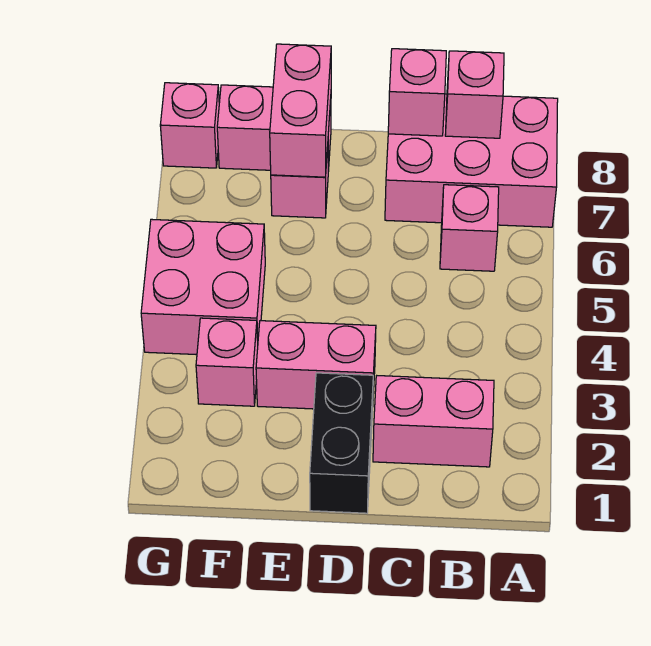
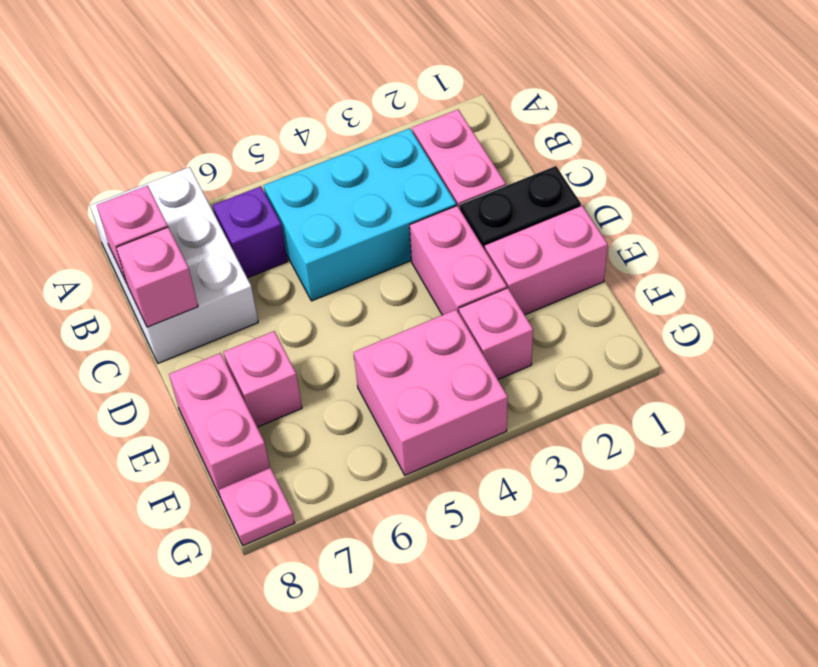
pink 2x3 brick [385,94,558,227] -> white 2x3 brick [90,167,258,363]
none -> cyan 2x3 brick [263,128,456,301]
pink 1x1 brick [440,185,499,271] -> purple 1x1 brick [213,186,287,278]
pink 1x2 brick [270,44,331,177] -> pink 1x2 brick moved to [485,206,608,315]
pink 1x1 brick [160,83,219,168] -> pink 1x1 plate [219,468,295,546]

